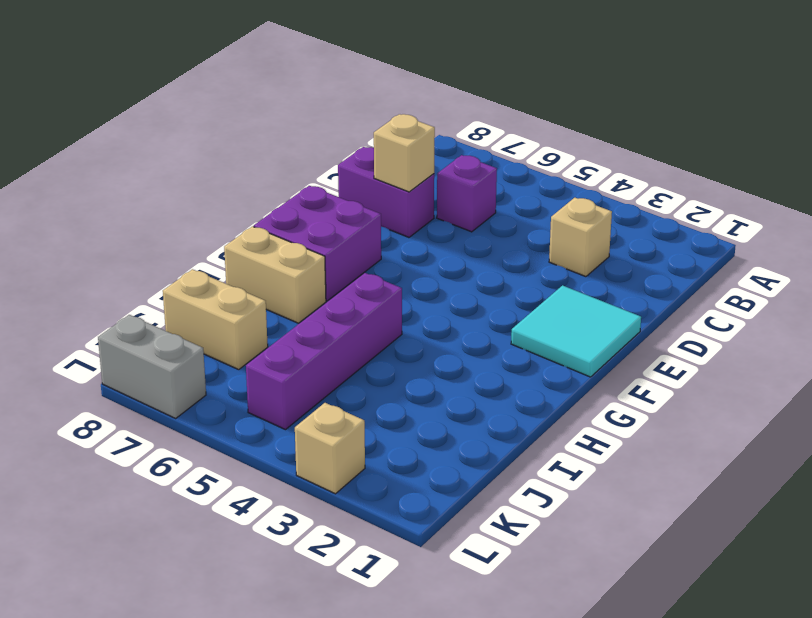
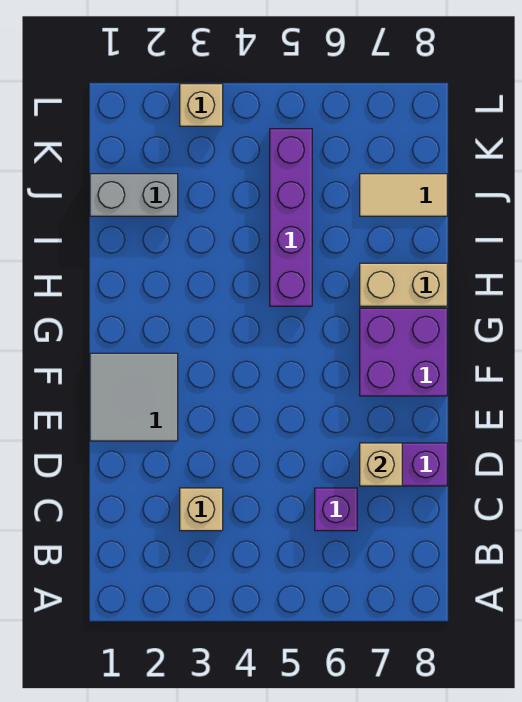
cyan 2x2 tile [511,285,641,377] -> grey 2x2 tile [90,353,178,441]
tan 1x2 brick [163,269,268,370] -> tan 1x2 tile [360,174,447,216]
grey 1x2 brick [98,315,206,418] -> grey 1x2 brick moved to [90,174,178,216]

